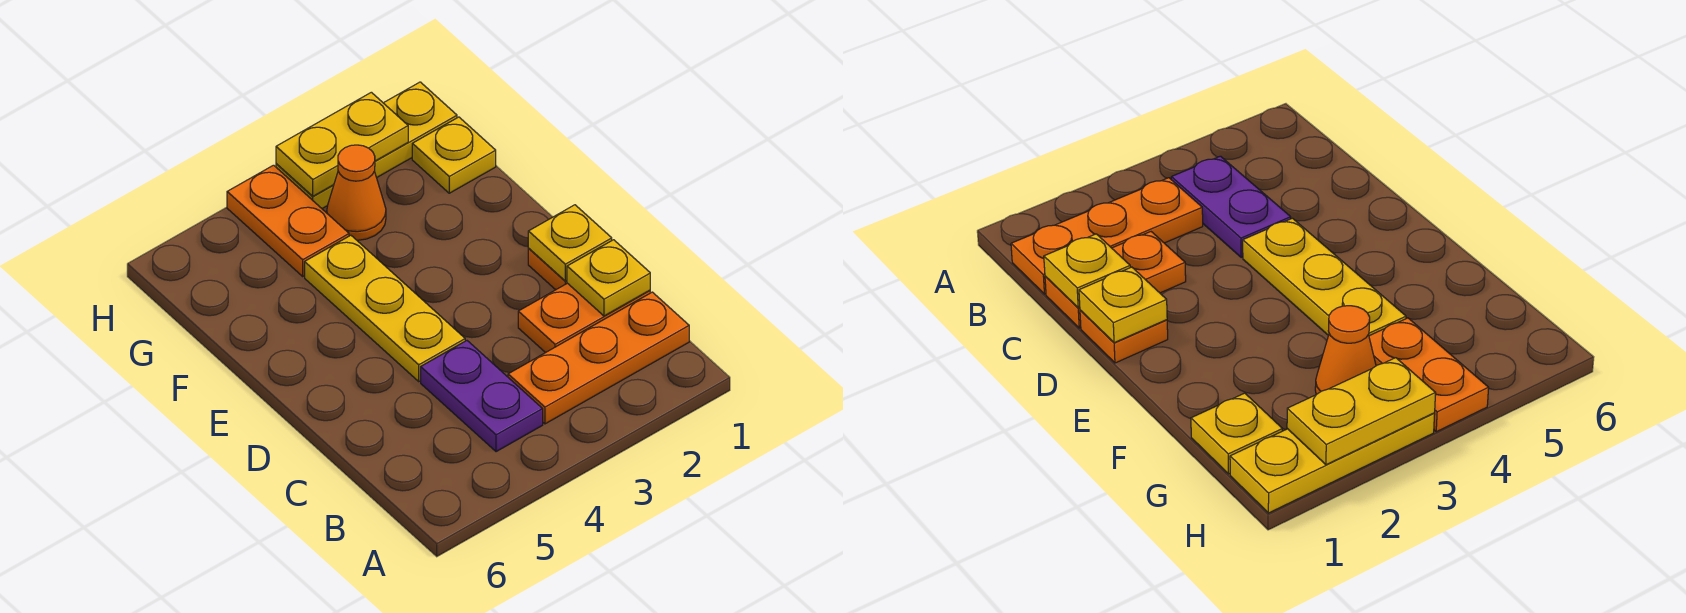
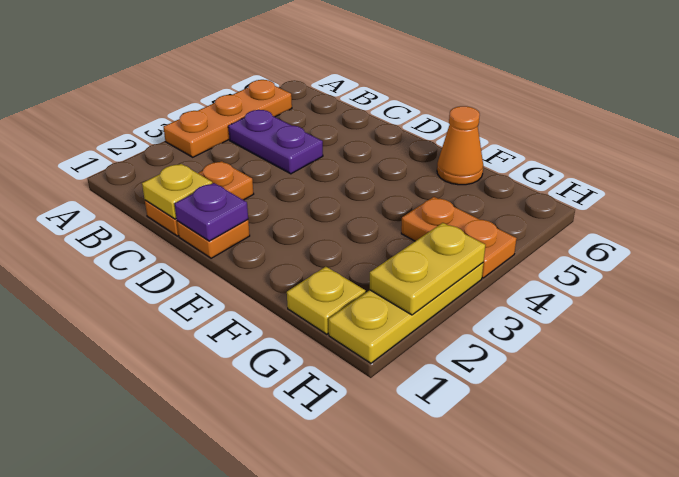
orange 1x3 plate [508,292,689,424] -> orange 1x3 plate moved to [164,80,292,157]
yellow 1x1 plate [528,205,612,281] -> purple 1x1 plate [175,183,248,241]
yellow 1x3 plate [305,235,465,381] -> none
orange 1x1 cone [327,145,386,240] -> orange 1x1 cone moved to [437,106,483,185]

